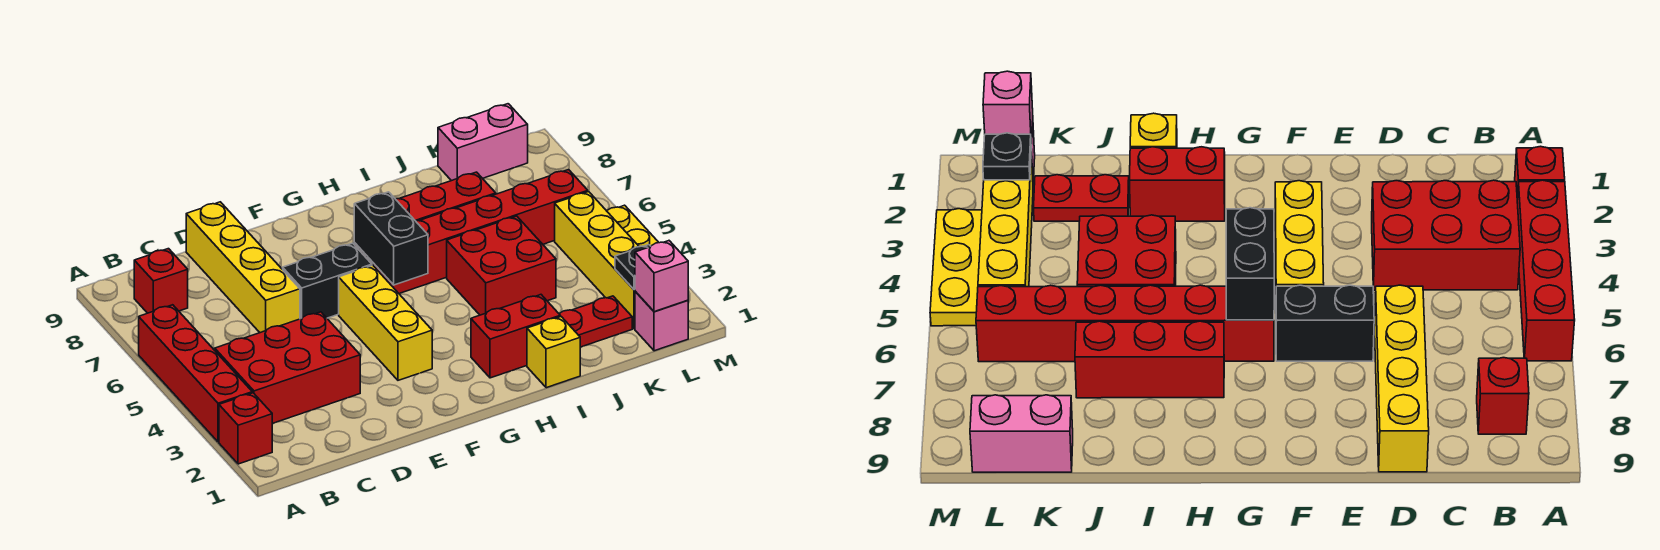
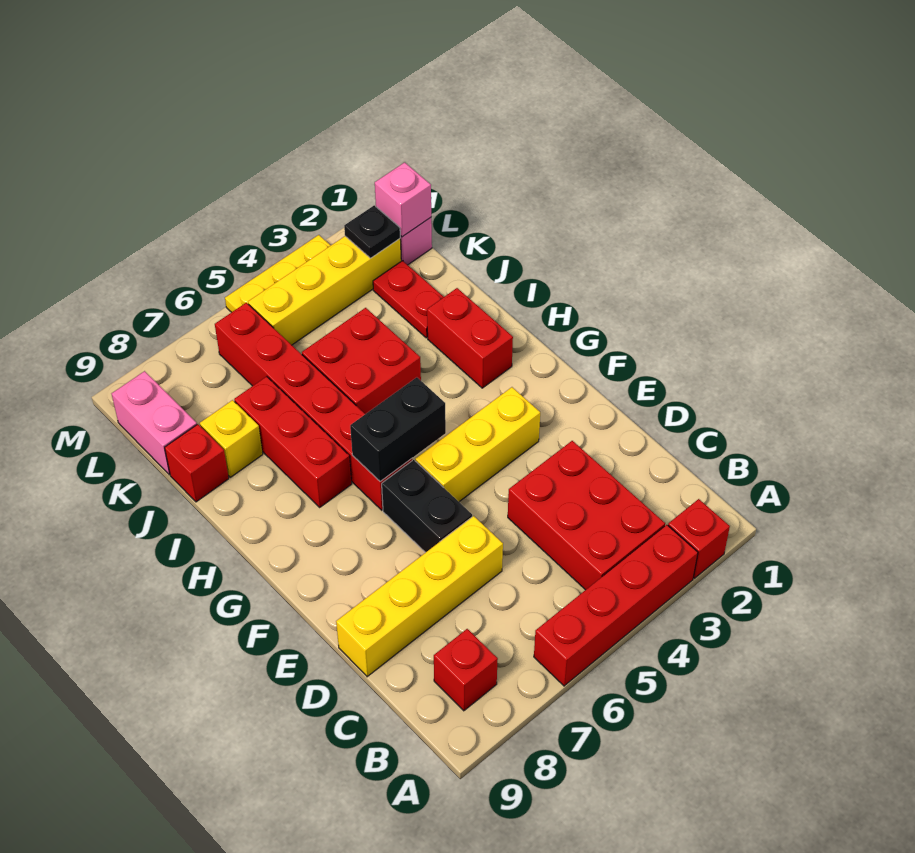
yellow 1x1 brick [527,317,580,388] -> yellow 1x1 brick moved to [200,400,263,477]
none -> red 1x1 brick [165,424,229,502]

